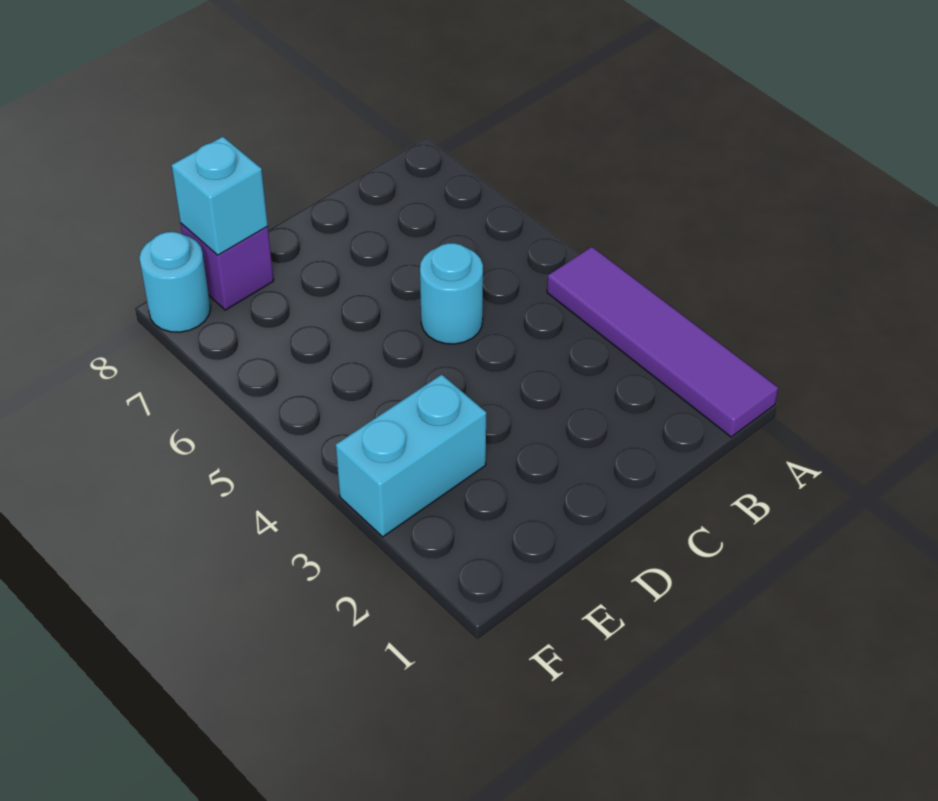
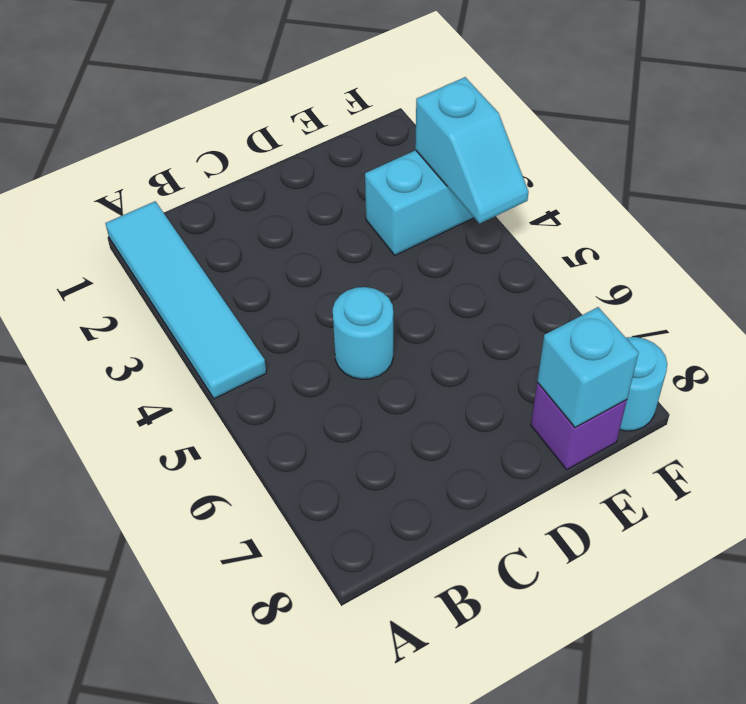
purple 1x4 tile [547,247,778,437] -> cyan 1x4 tile [106,201,266,399]
none -> cyan 1x2 slope [415,77,529,224]

